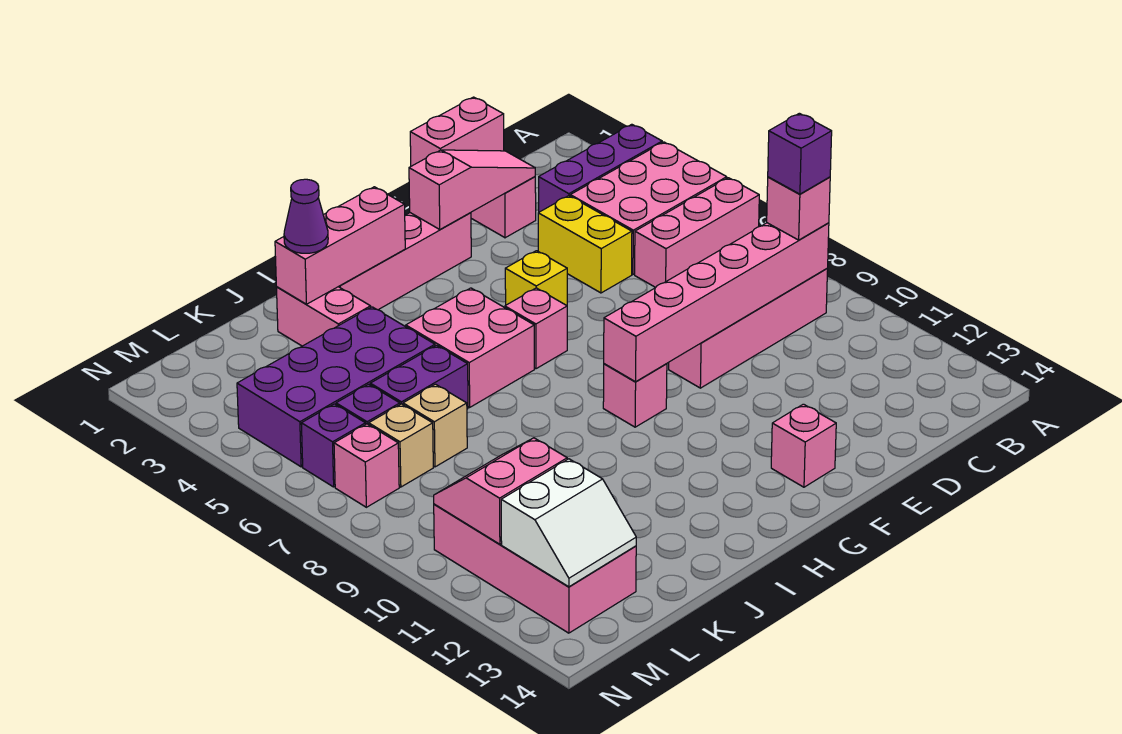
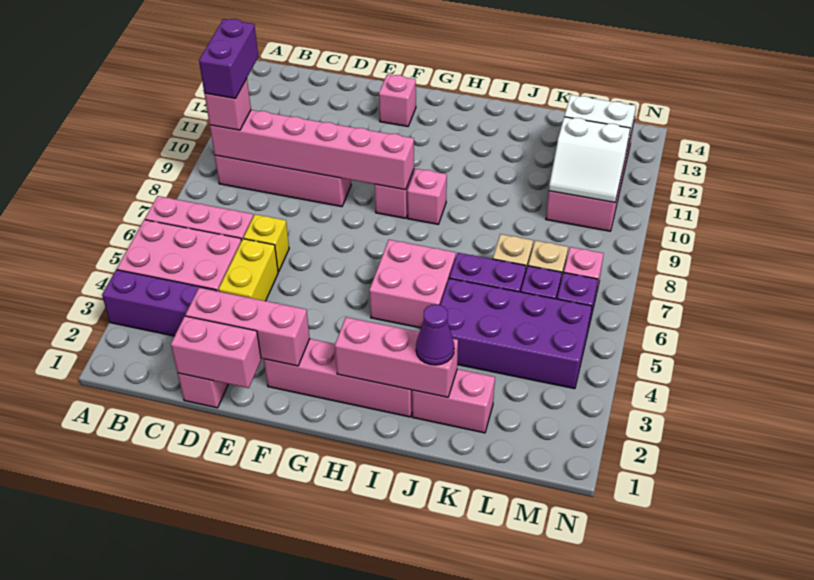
purple 1x1 brick [768,113,832,194] -> purple 1x2 brick [199,19,258,99]
pink 1x3 slope [409,150,535,230] -> pink 1x3 brick [186,288,310,366]
yellow 1x1 brick [505,251,567,305] -> yellow 1x1 brick moved to [244,214,289,272]
pink 1x1 brick [505,288,567,369] -> pink 1x1 brick moved to [407,169,447,224]
pink 1x2 brick [276,287,371,346] -> pink 1x2 brick turned to [412,369,495,433]
pink 2x2 slope [434,438,567,544] -> white 2x2 slope [549,117,630,203]

